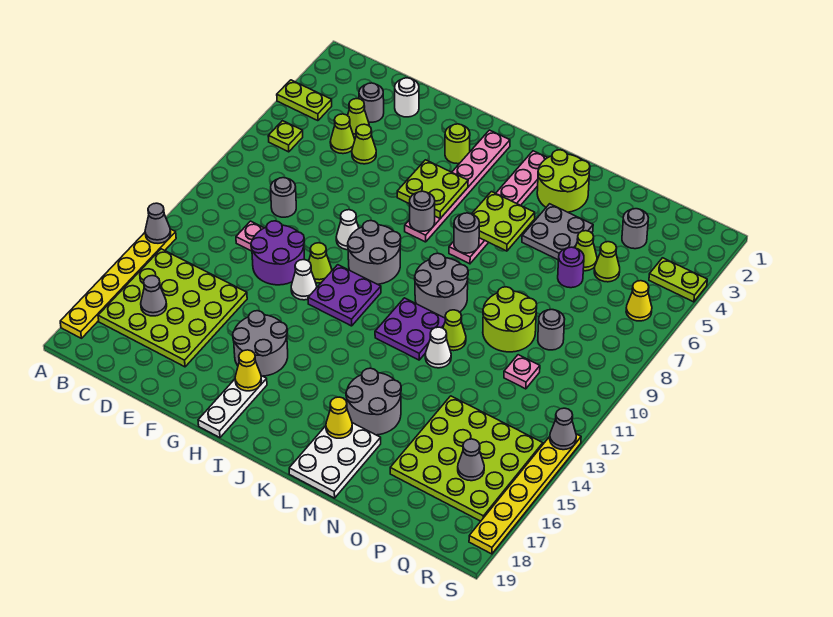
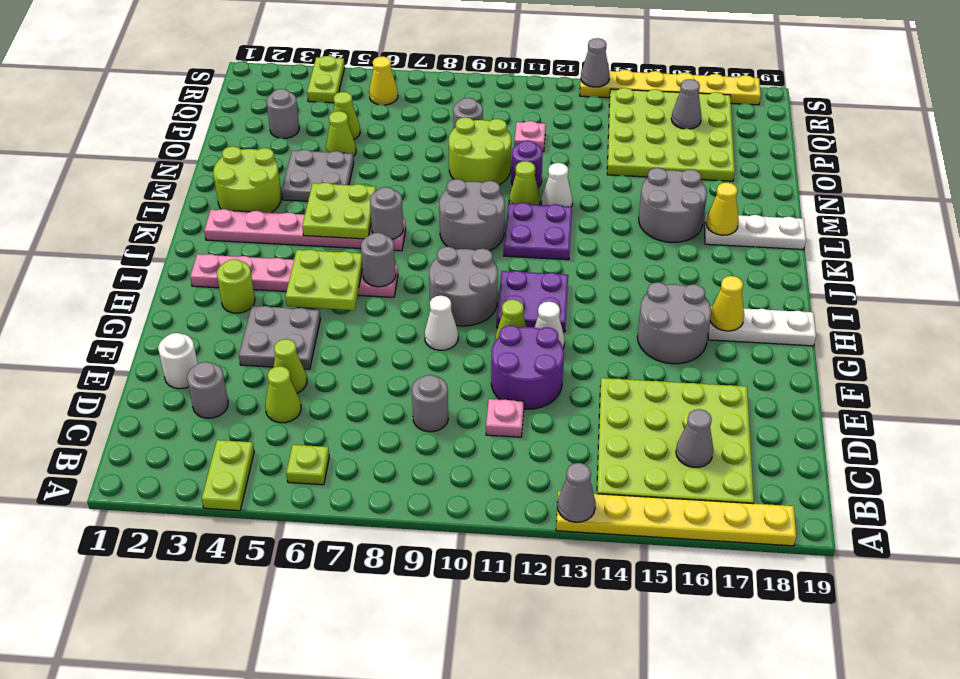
lime 1x1 cone [348,99,369,138] -> none
none -> grey 2x2 plate [239,306,320,369]
white 2x3 plate [289,423,381,498] -> white 1x3 plate [704,214,806,249]
purple 1x1 round brick [558,247,584,288] -> purple 1x1 round brick moved to [511,141,543,188]

